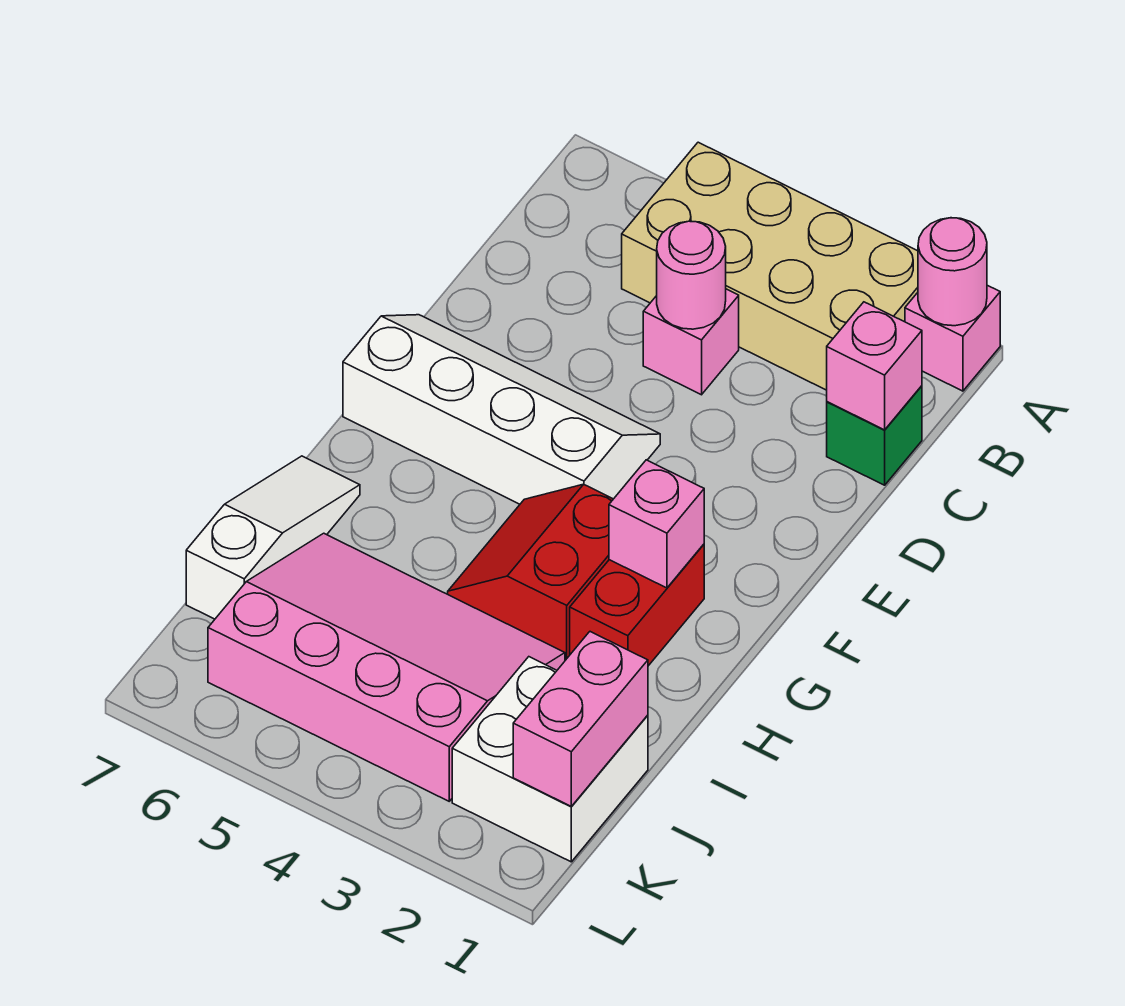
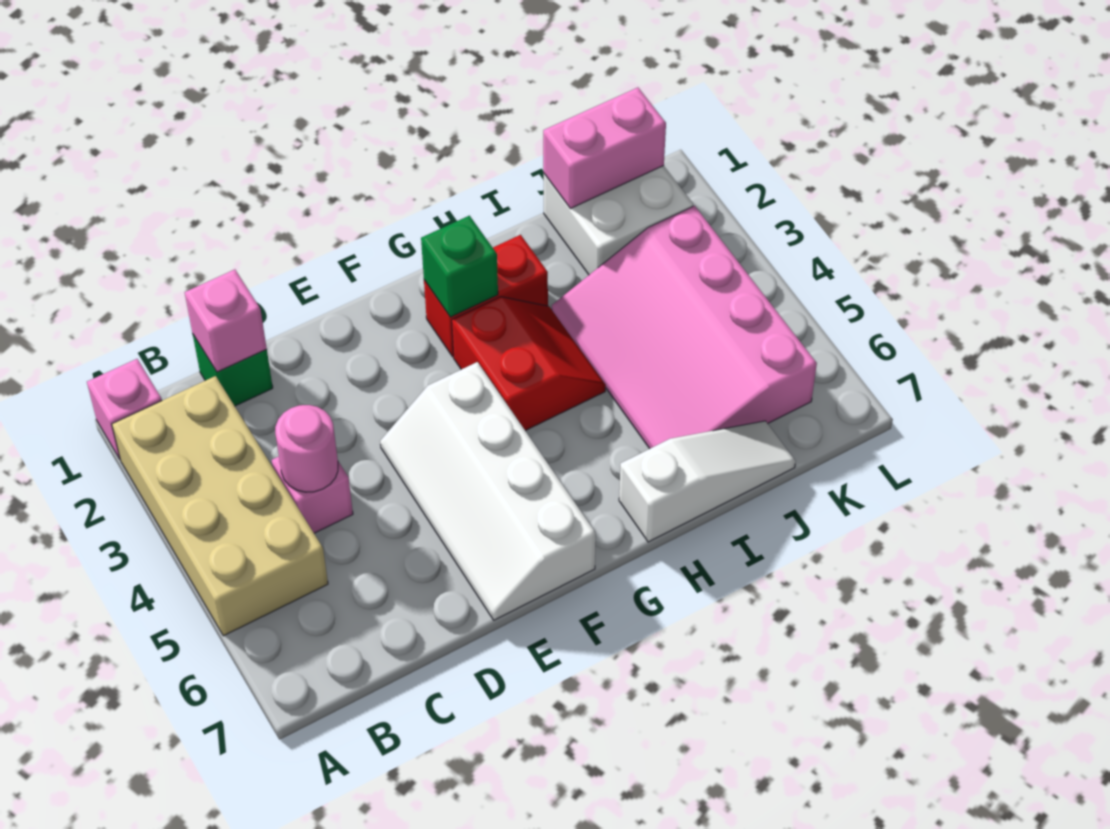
pink 1x1 round brick [918,218,987,326] -> none
pink 1x1 brick [609,460,704,588] -> green 1x1 brick [421,216,498,317]
red 2x2 slope [448,484,613,660] -> red 2x2 slope turned to [452,297,606,431]
white 1x3 slope [186,456,360,619] -> white 1x3 slope turned to [619,421,796,542]

